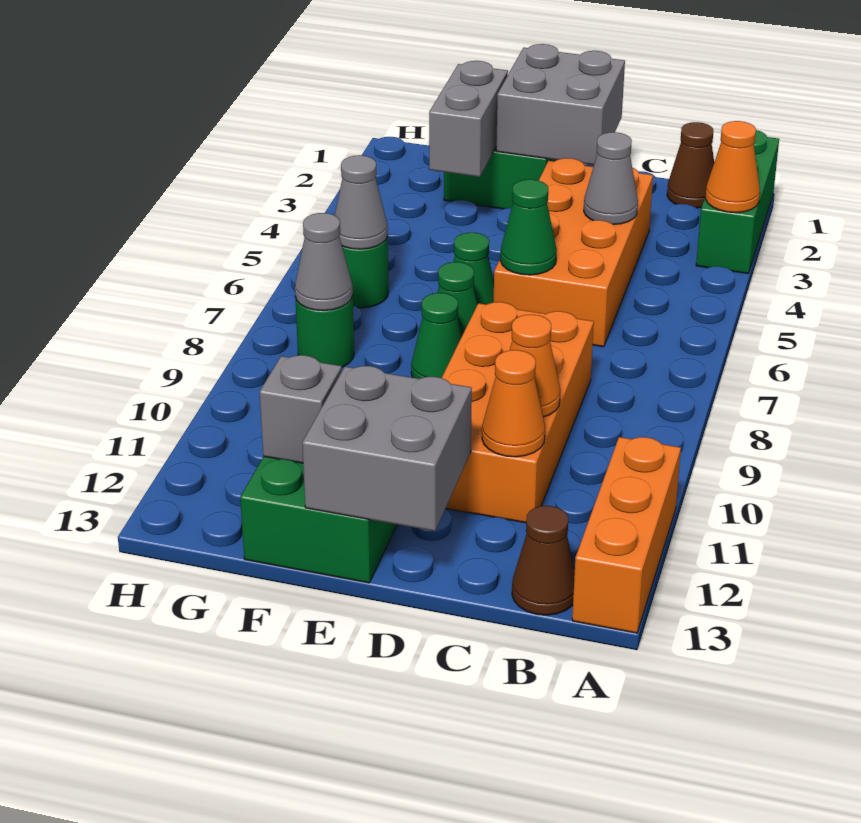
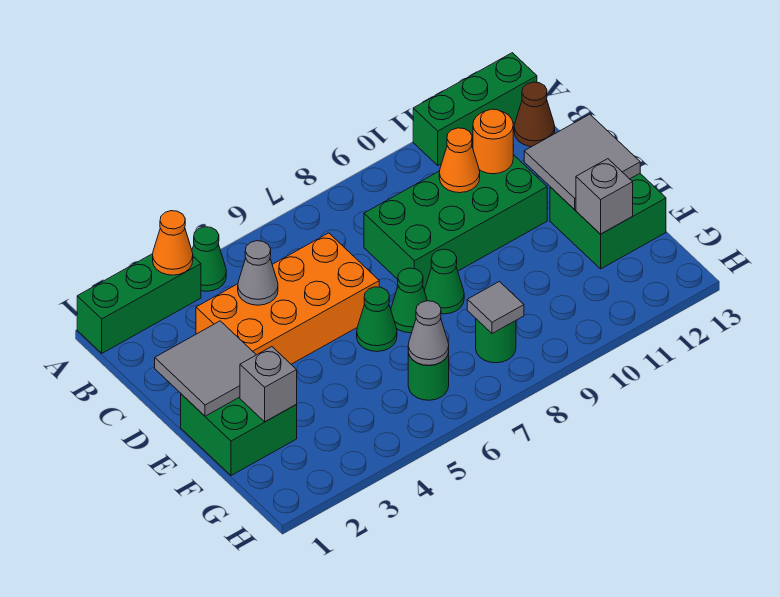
orange 1x3 brick [572,437,681,633] -> green 1x3 brick [413,53,537,165]
brown 1x1 cone [667,122,714,208] -> none
orange 2x4 brick [442,302,594,523] -> green 2x4 brick [364,155,547,290]
orange 1x1 cone [482,350,545,457] -> orange 1x1 round brick [473,109,513,174]
grey 2x2 brick [496,44,625,165] -> grey 2x2 tile [155,321,256,416]
green 1x1 cone [500,179,557,275] -> green 1x1 cone moved to [192,227,226,291]
grey 2x2 brick [302,366,472,531] -> grey 2x2 tile [524,114,640,210]
grey 1x2 brick [429,61,508,177] -> grey 1x1 brick [240,347,297,422]
grey 1x1 cone [295,213,353,311] -> grey 1x1 tile [467,281,524,334]

